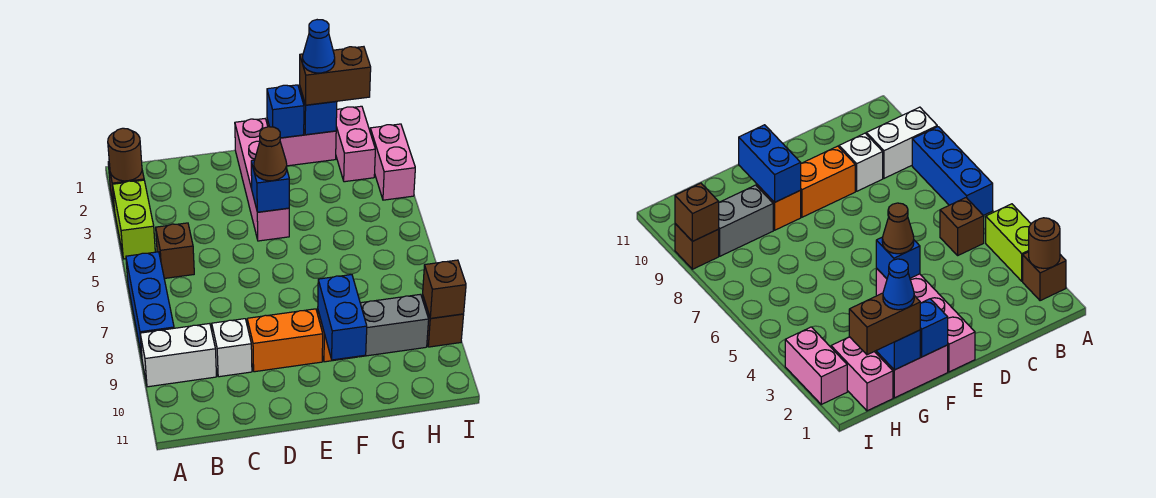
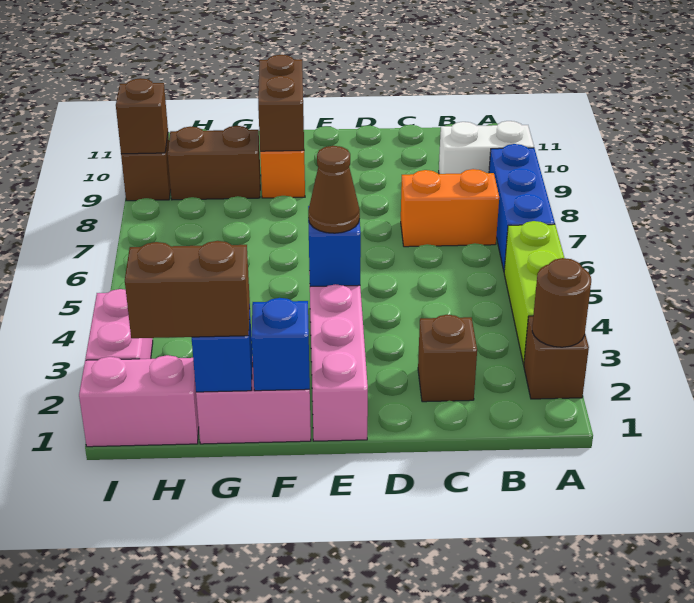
lime 1x2 brick [113,180,155,259] -> lime 1x3 brick [504,221,564,364]
brown 1x1 brick [156,223,194,279] -> brown 1x1 brick moved to [418,315,477,402]
white 1x1 brick [212,319,252,377] -> none
orange 1x2 brick [247,309,323,372] -> orange 1x2 brick moved to [401,169,499,247]
blue 1x2 brick [318,275,367,360] -> brown 1x2 brick [258,55,304,151]
blue 1x1 cone [303,20,335,73] -> none
grey 1x2 brick [359,294,429,357] -> brown 1x2 brick [168,126,261,200]
pink 1x2 brick [336,106,375,182] -> pink 1x2 brick turned to [79,355,199,447]

